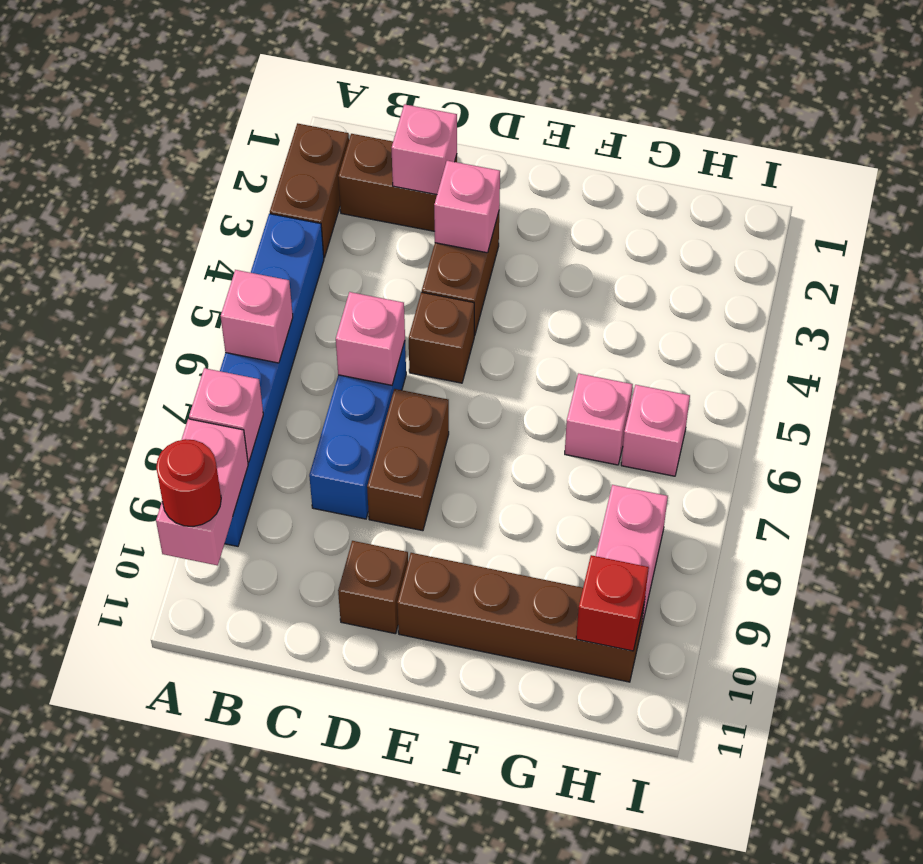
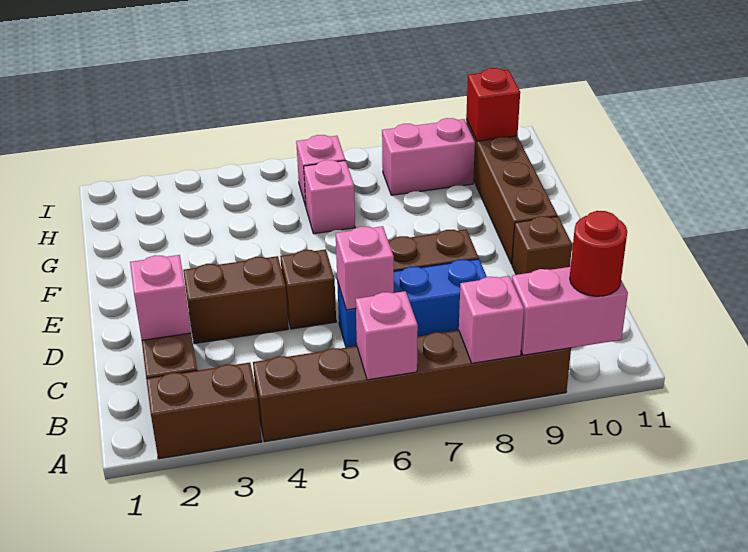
blue 1x6 brick [220,214,324,546] -> brown 1x6 brick [253,330,571,441]
pink 1x1 brick [434,161,500,253] -> none

